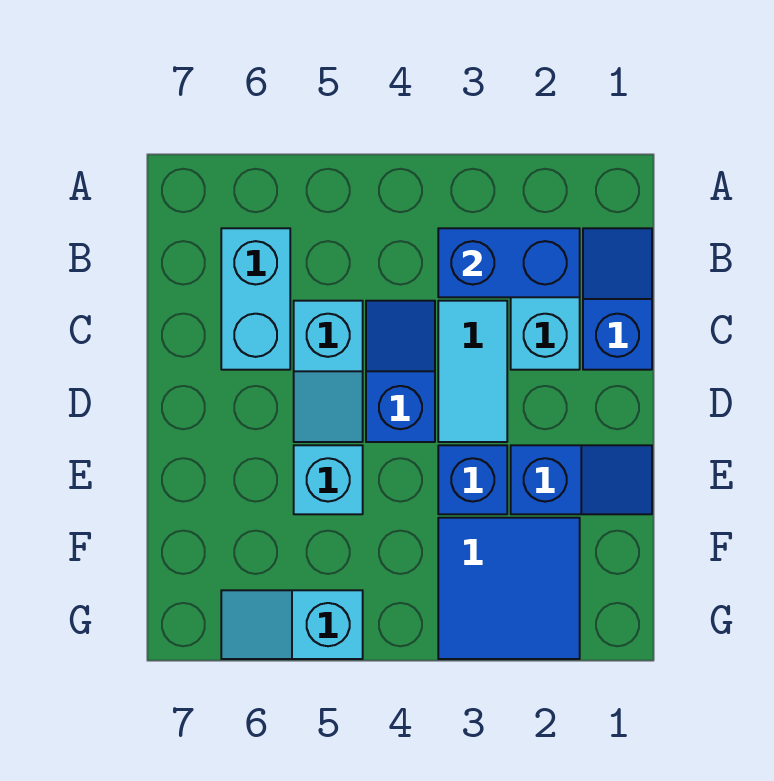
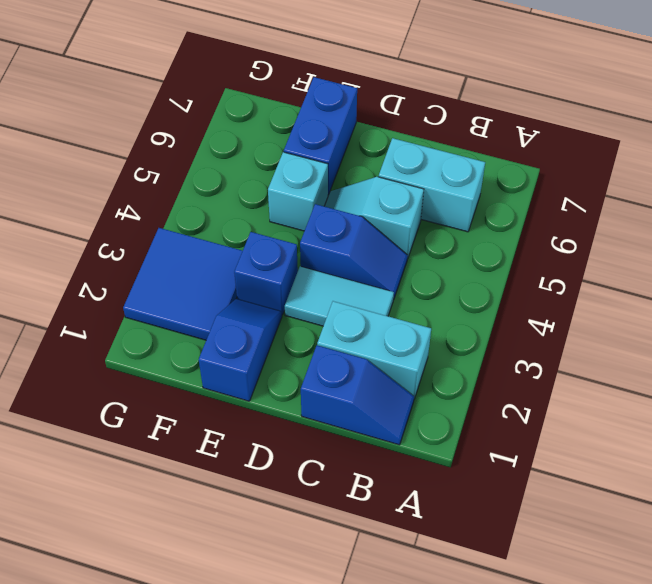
blue 1x2 brick [438,228,580,297] -> blue 1x2 brick moved to [284,77,357,195]
blue 1x2 slope [511,445,652,514] -> blue 1x2 slope turned to [199,299,282,401]
cyan 1x2 slope [221,590,363,659] -> none

